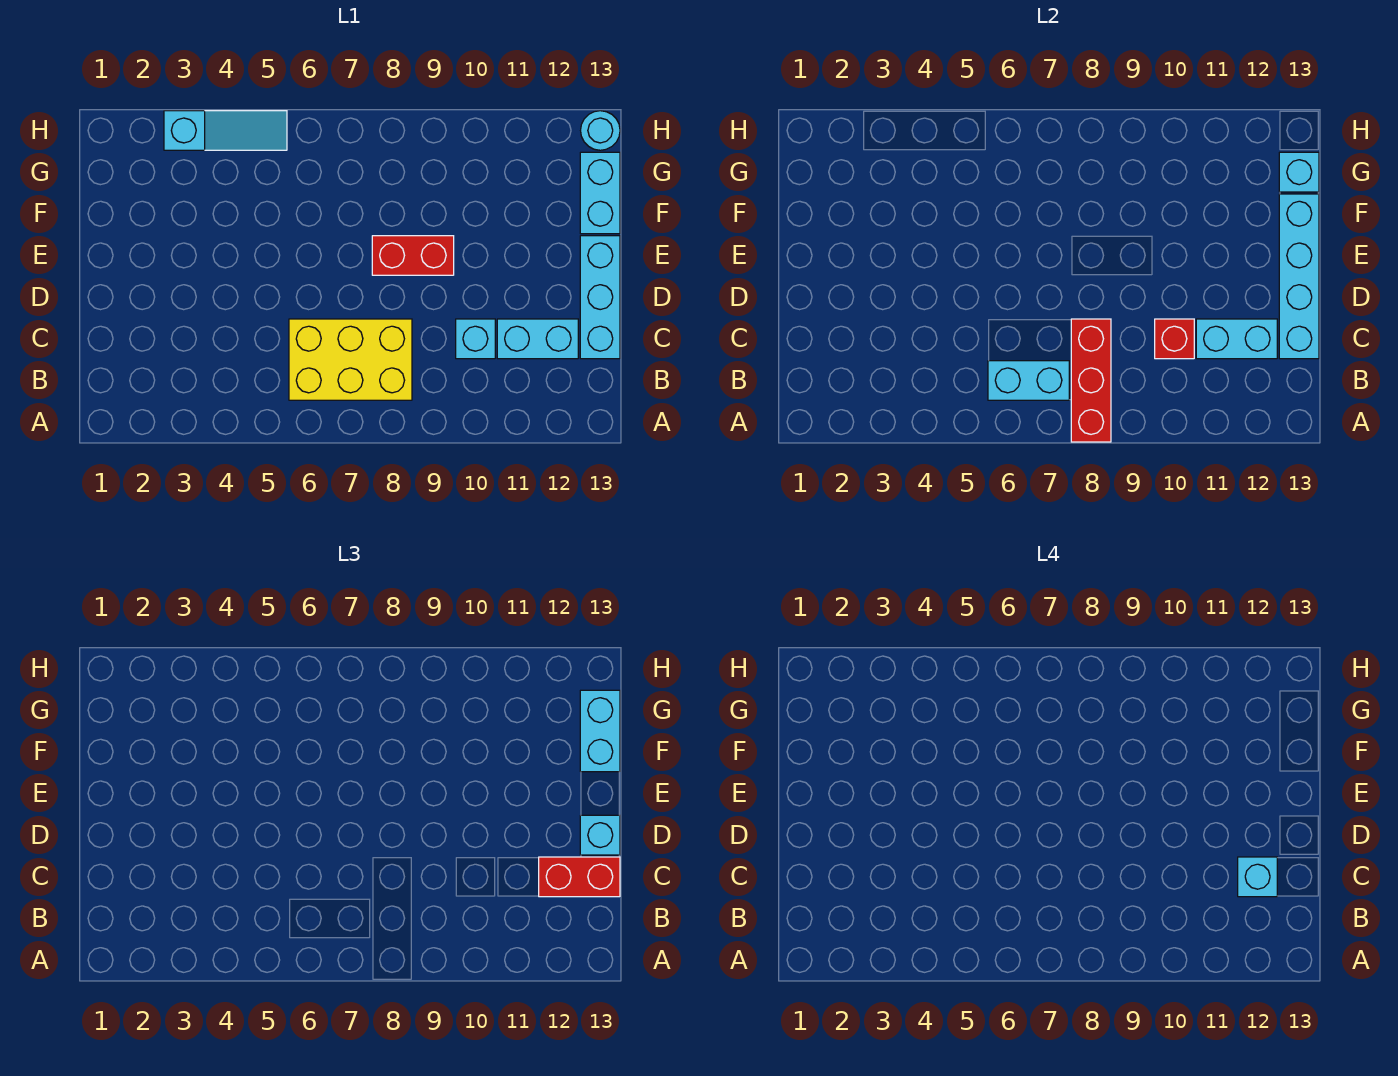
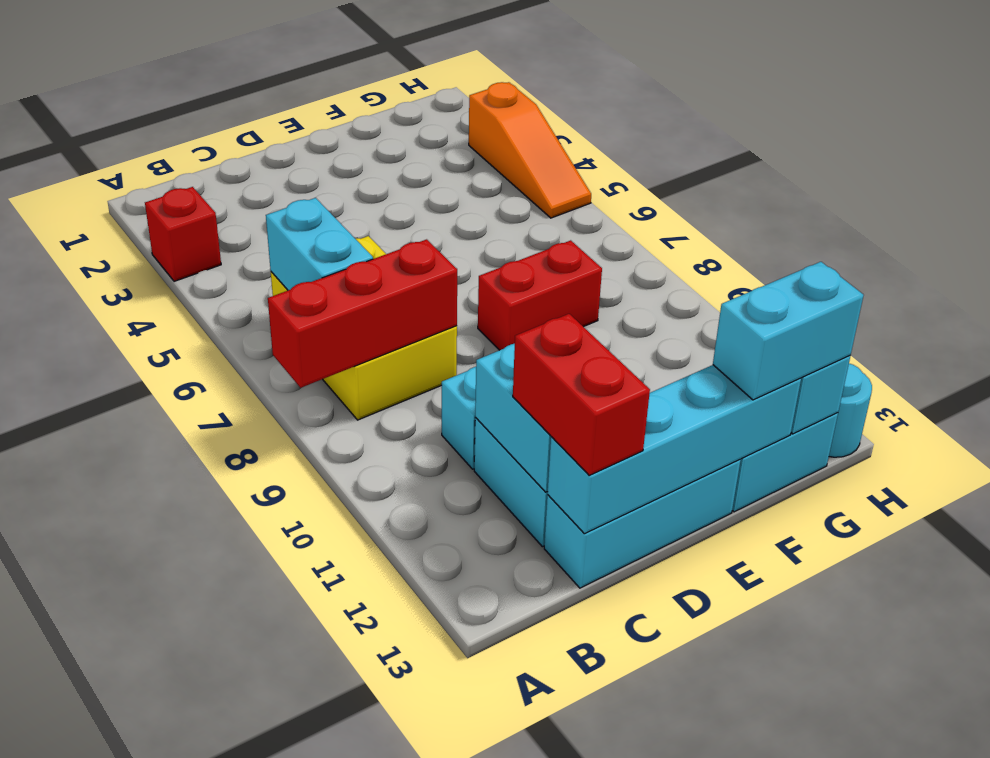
red 1x1 brick [1155,319,1194,359] -> red 1x1 brick moved to [145,187,221,281]
cyan 1x1 brick [1238,857,1277,897] -> none
cyan 1x1 brick [580,815,620,855] -> none
red 1x2 brick [372,236,454,275] -> red 1x2 brick turned to [478,240,602,350]
cyan 1x3 slope [164,111,287,150] -> orange 1x3 slope [469,82,591,218]

